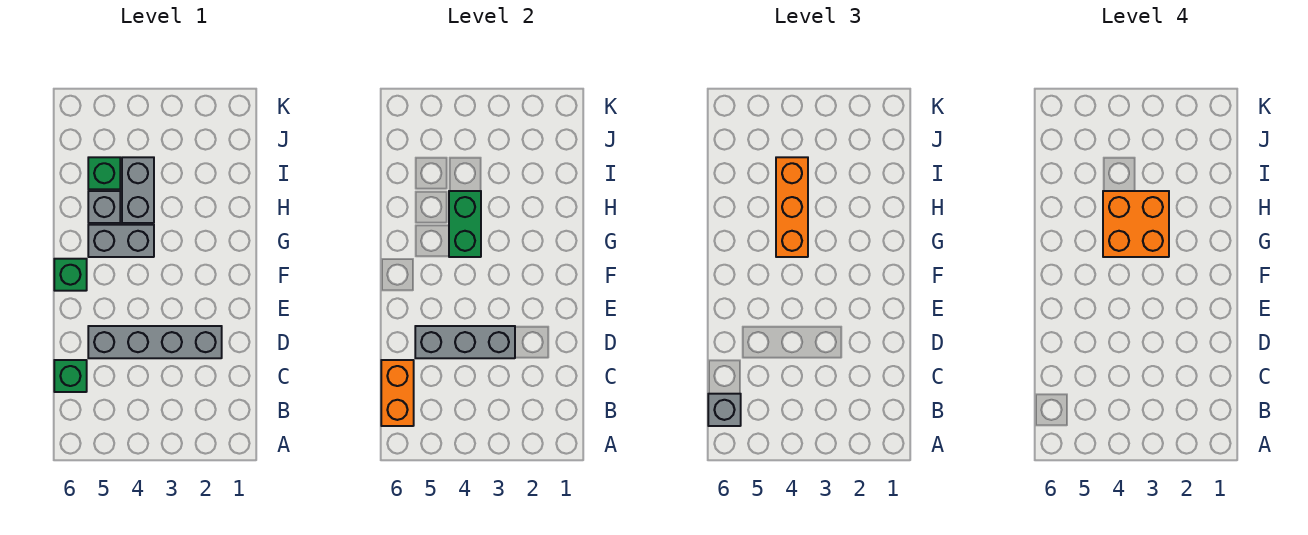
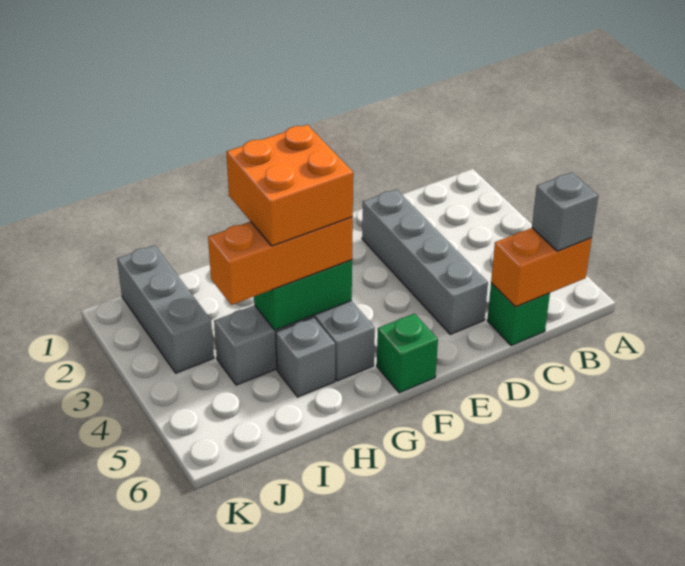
grey 1x3 brick [415,326,515,358] -> grey 1x3 brick moved to [117,245,214,373]
green 1x1 brick [88,157,120,189] -> none

